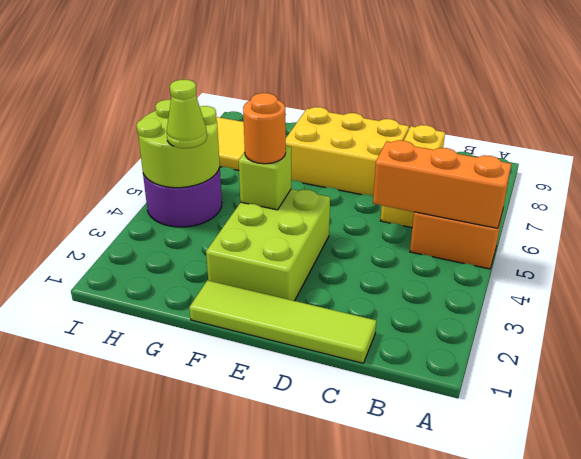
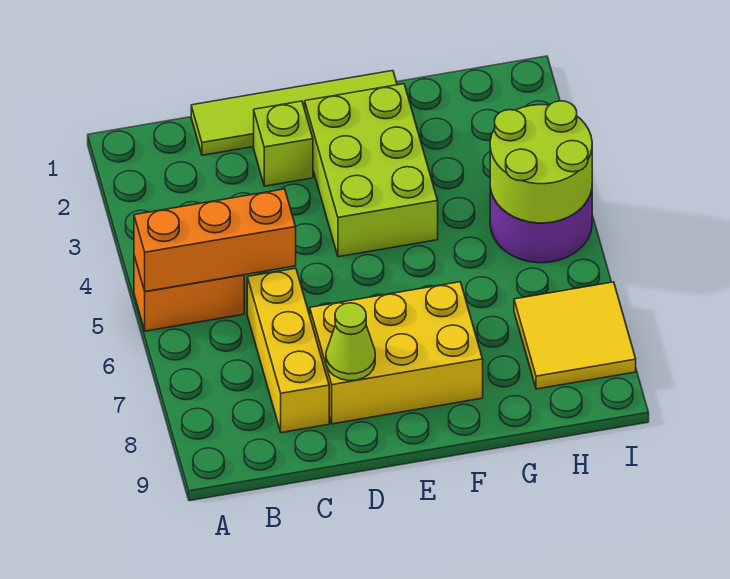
lime 1x1 brick [239,146,291,210] -> lime 1x1 brick moved to [254,101,313,186]
orange 1x1 round brick [243,93,286,164] -> none
lime 1x1 cone [167,80,207,148] -> lime 1x1 cone moved to [326,303,375,381]

